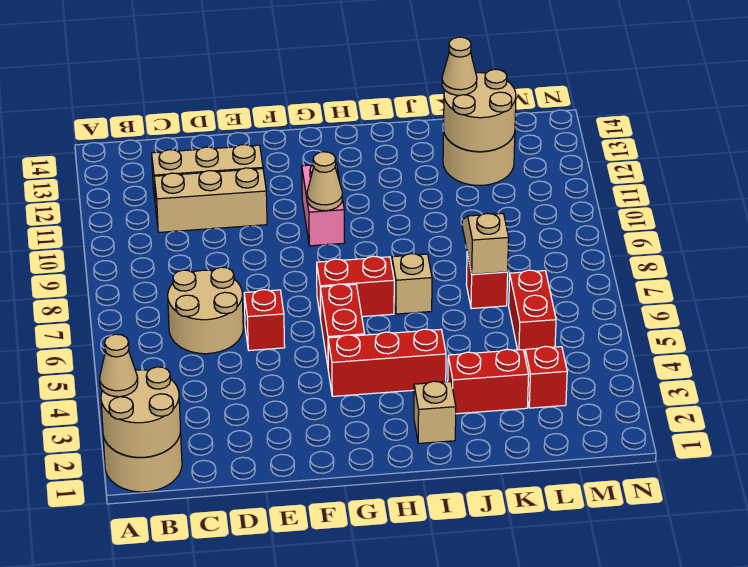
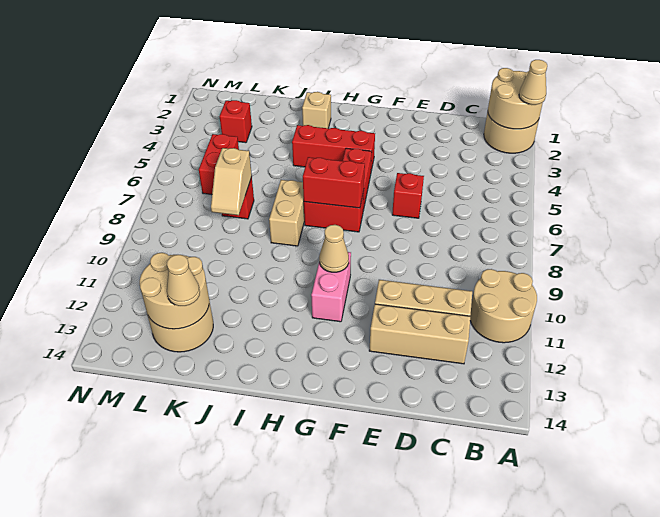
tan 2x2 round brick [168,267,243,354] -> tan 2x2 round brick moved to [470,269,537,343]
tan 1x1 brick [392,254,432,314] -> tan 1x2 brick [269,180,304,246]
red 1x2 brick [448,349,529,414] -> red 1x2 brick moved to [303,157,365,208]

